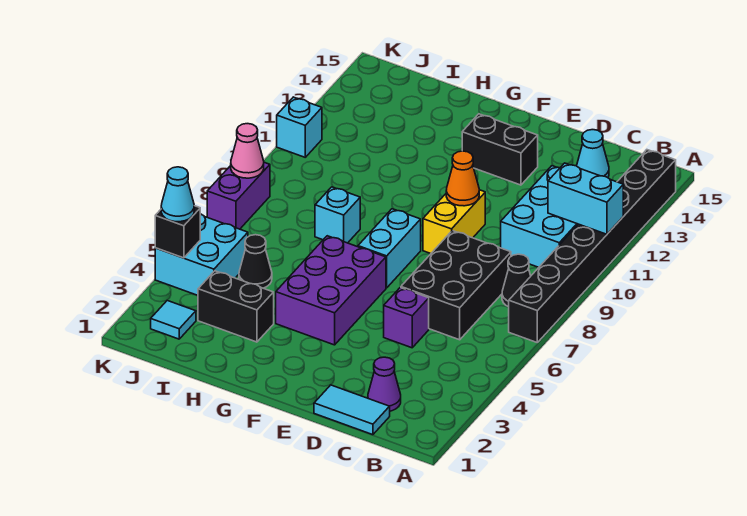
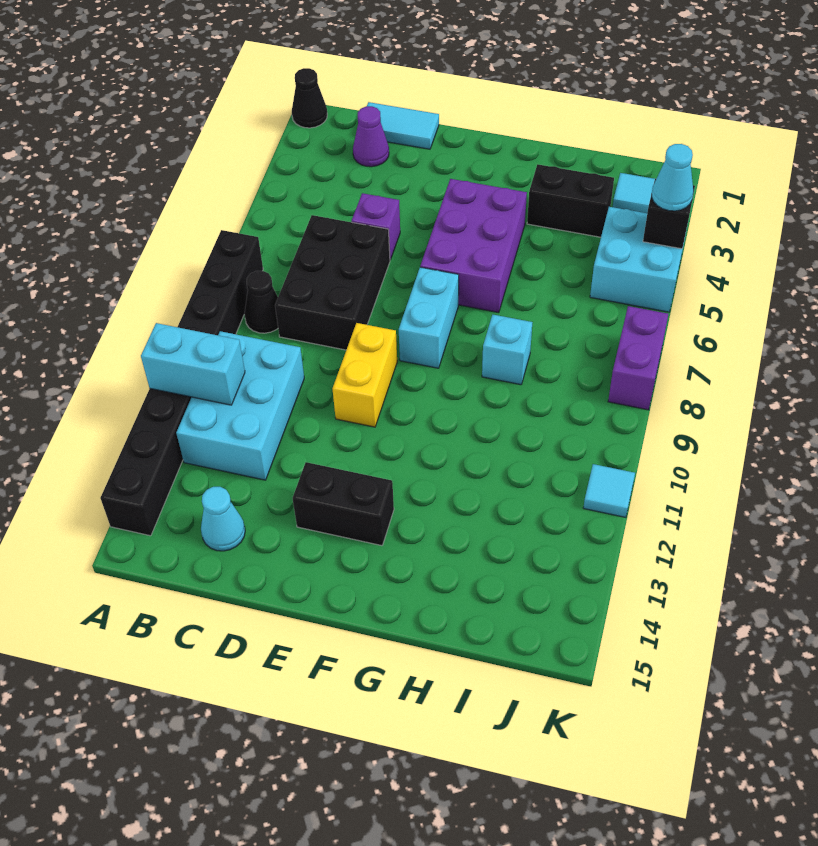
orange 1x1 cone [446,151,479,206] -> none
black 1x1 cone [239,235,272,288] -> black 1x1 cone moved to [292,68,327,128]
pink 1x1 cone [231,124,264,178] -> none
cyan 1x1 brick [277,97,322,157] -> cyan 1x1 tile [583,464,635,517]

